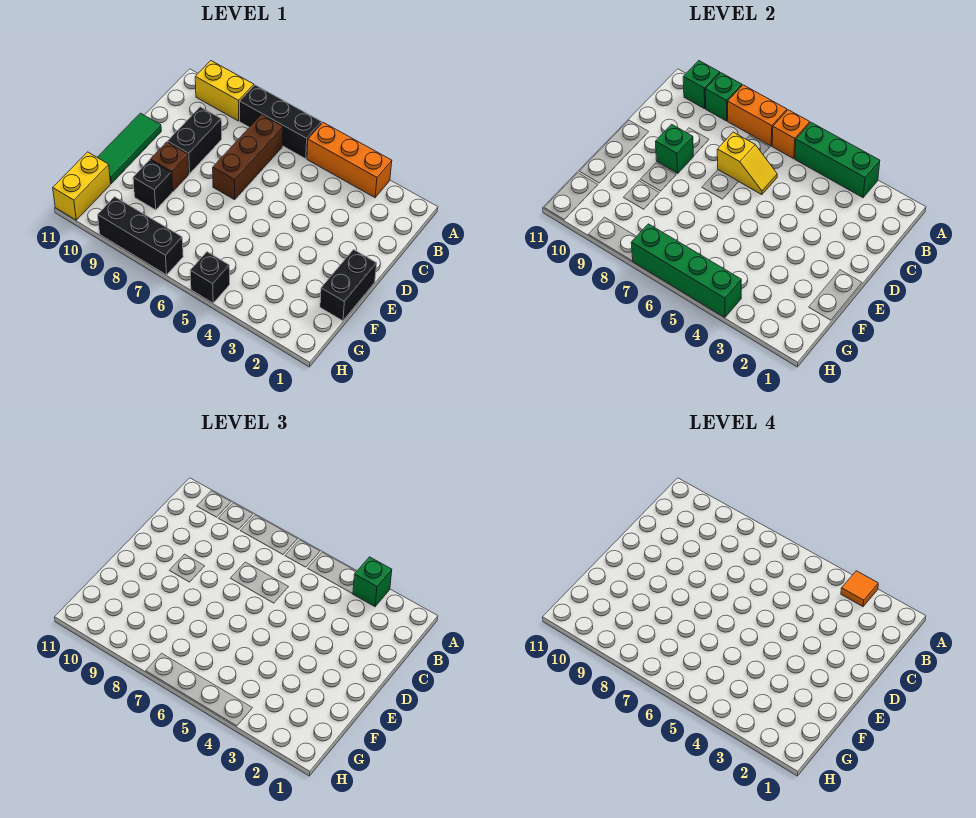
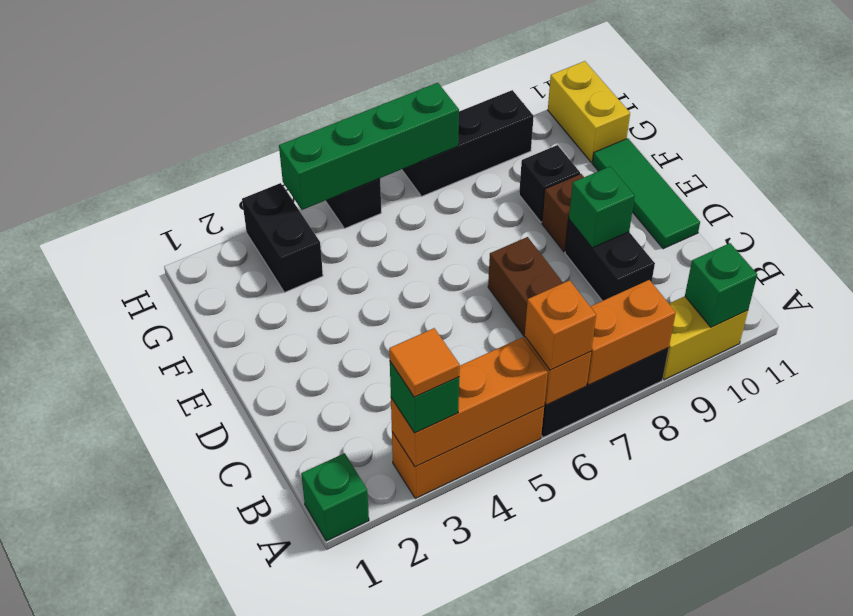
green 1x3 brick [795,123,880,198] -> orange 1x3 brick [391,337,548,467]
none -> orange 1x1 brick [525,280,596,370]
green 1x1 brick [705,73,742,121] -> green 1x1 brick moved to [301,453,369,541]
yellow 1x2 slope [717,132,777,195] -> none
black 1x2 brick [320,250,377,321] -> black 1x2 brick moved to [242,183,323,292]

